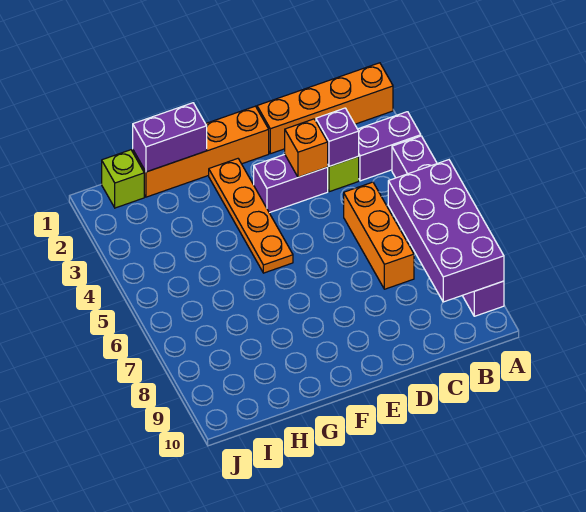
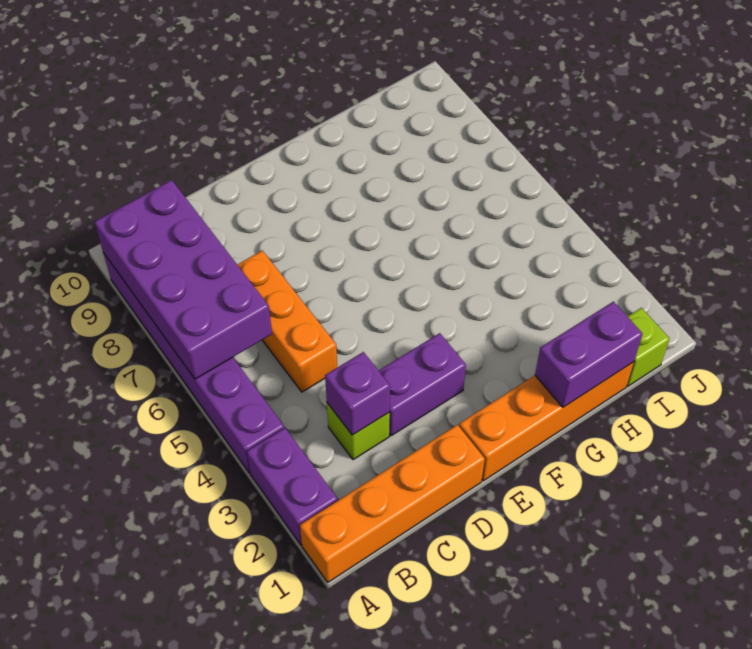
purple 1x2 brick [358,112,421,181] -> purple 1x2 brick turned to [247,428,338,545]
orange 1x1 brick [285,119,328,177] -> none
orange 1x4 plate [209,159,293,273] -> none

